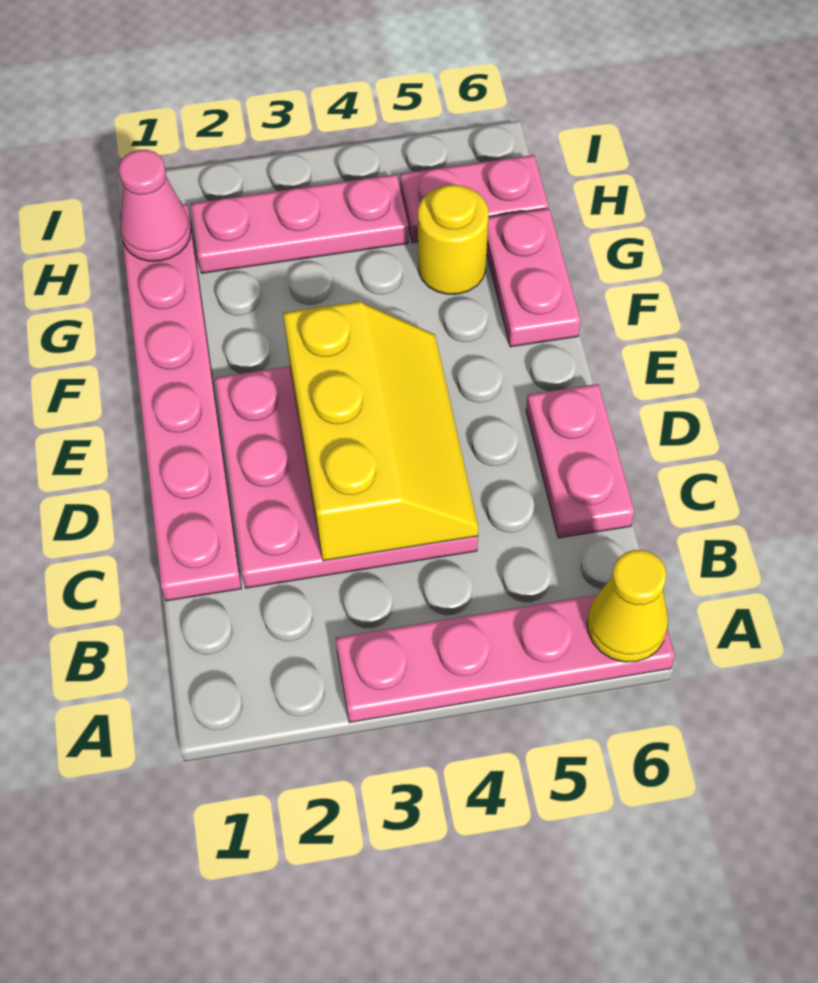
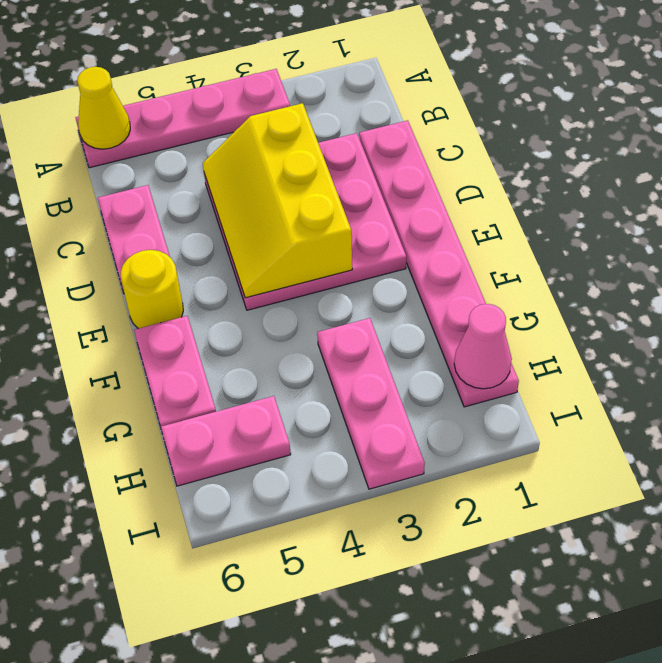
yellow 1x1 round brick [418,185,488,294] -> yellow 1x1 round brick moved to [121,250,183,329]
pink 1x3 plate [191,174,409,273] -> pink 1x3 plate turned to [317,318,425,489]

